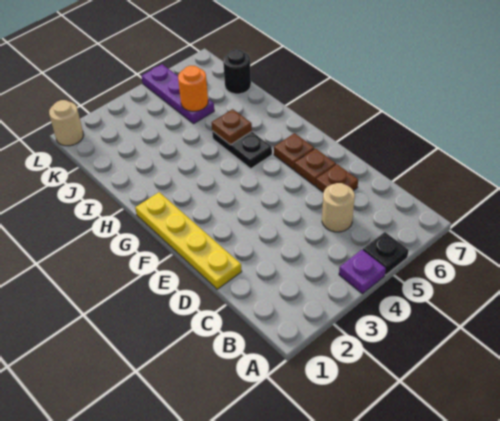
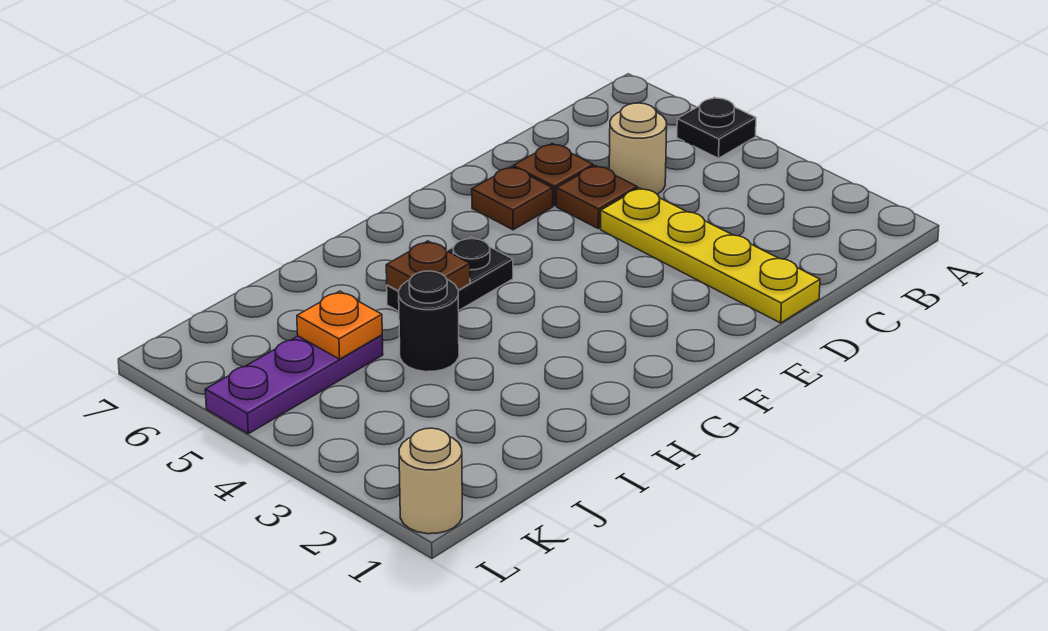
purple 1x1 plate [339,250,386,294] -> none
yellow 1x4 plate [135,192,242,289] -> yellow 1x4 plate turned to [601,188,820,323]
brown 1x1 plate [274,133,314,170] -> brown 1x1 plate moved to [557,166,637,229]
orange 1x1 round brick [178,66,208,111] -> orange 1x1 plate [297,291,382,359]
black 1x1 round brick [223,50,251,94] -> black 1x1 round brick moved to [399,271,459,372]

